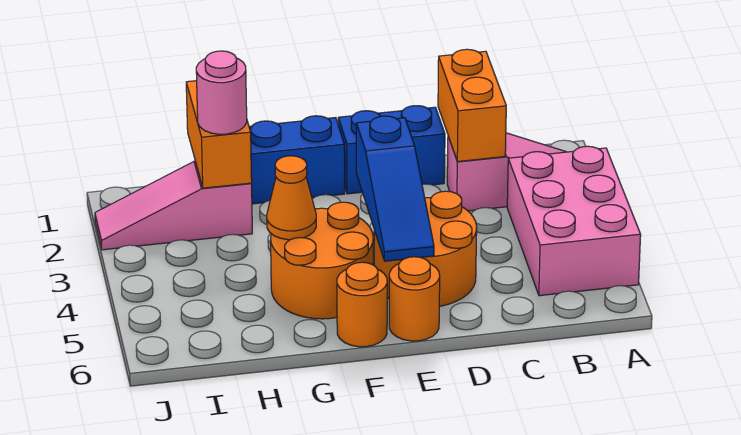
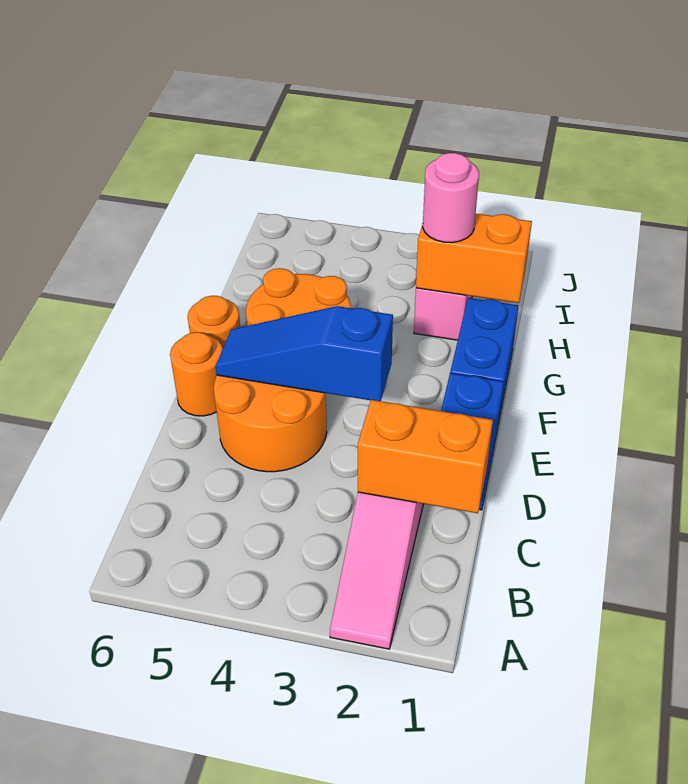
pink 2x3 brick [507,146,641,296] -> none
orange 1x1 cone [267,156,316,240] -> none

